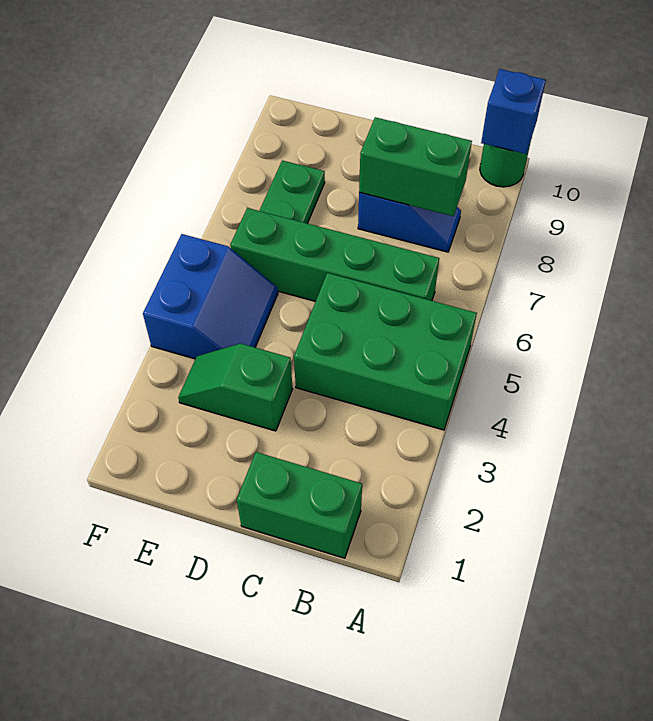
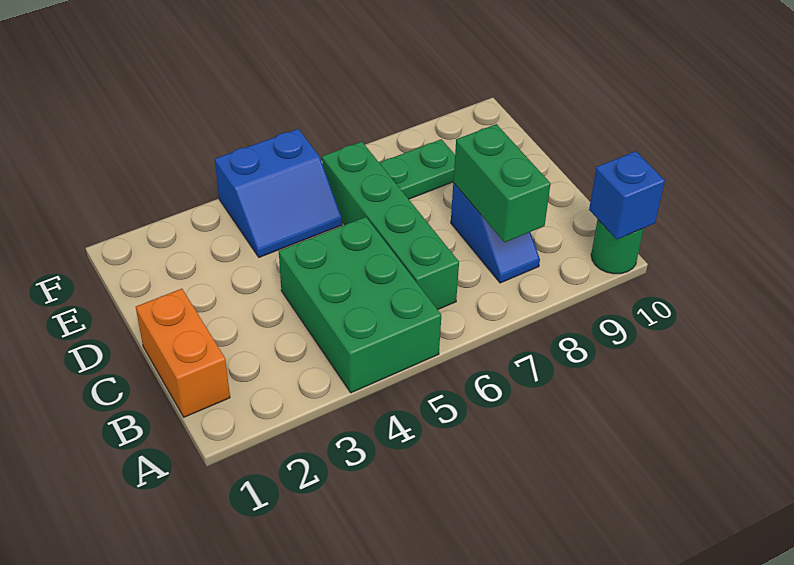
green 1x2 brick [237,452,362,558] -> orange 1x2 brick [136,289,230,417]
green 1x2 slope [178,344,293,431] -> none

